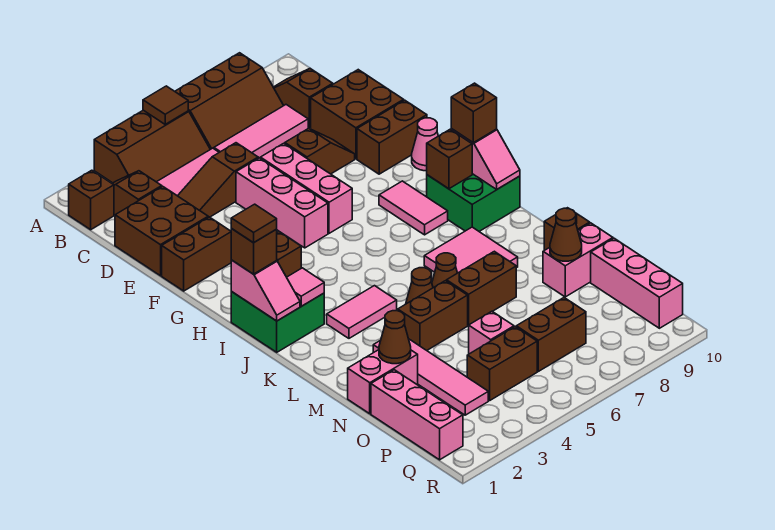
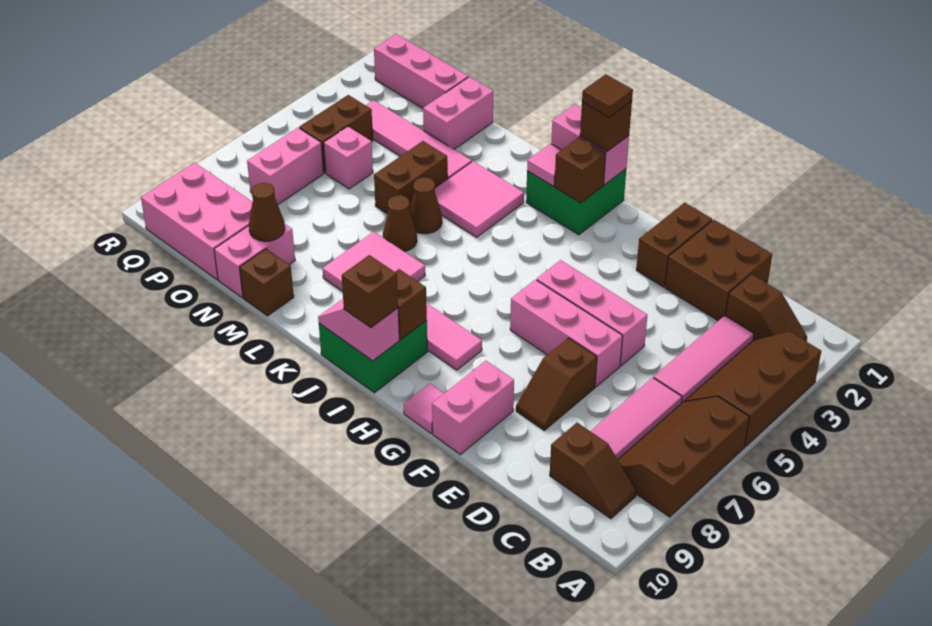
brown 1x1 tile [143,86,188,124] -> none
brown 1x1 brick [69,170,114,230] -> none
brown 1x3 slope [178,143,258,217] -> none
brown 2x2 brick [311,70,404,159] -> none
brown 1x2 brick [357,100,427,174] -> pink 1x2 brick [432,361,514,455]
pink 1x1 cone [412,118,438,171] -> pink 1x1 tile [404,384,444,433]
pink 1x2 slope [231,260,300,321] -> pink 1x2 brick [551,105,629,185]
pink 1x2 tile [327,286,397,338] -> pink 2x2 tile [435,161,524,237]
brown 1x2 brick [447,251,516,325] -> none
brown 1x1 cone [379,311,411,364] -> none
pink 1x3 brick [591,238,683,328] -> pink 2x3 brick [141,163,252,280]
brown 1x2 brick [516,298,586,371] -> pink 1x2 brick [247,128,324,204]

